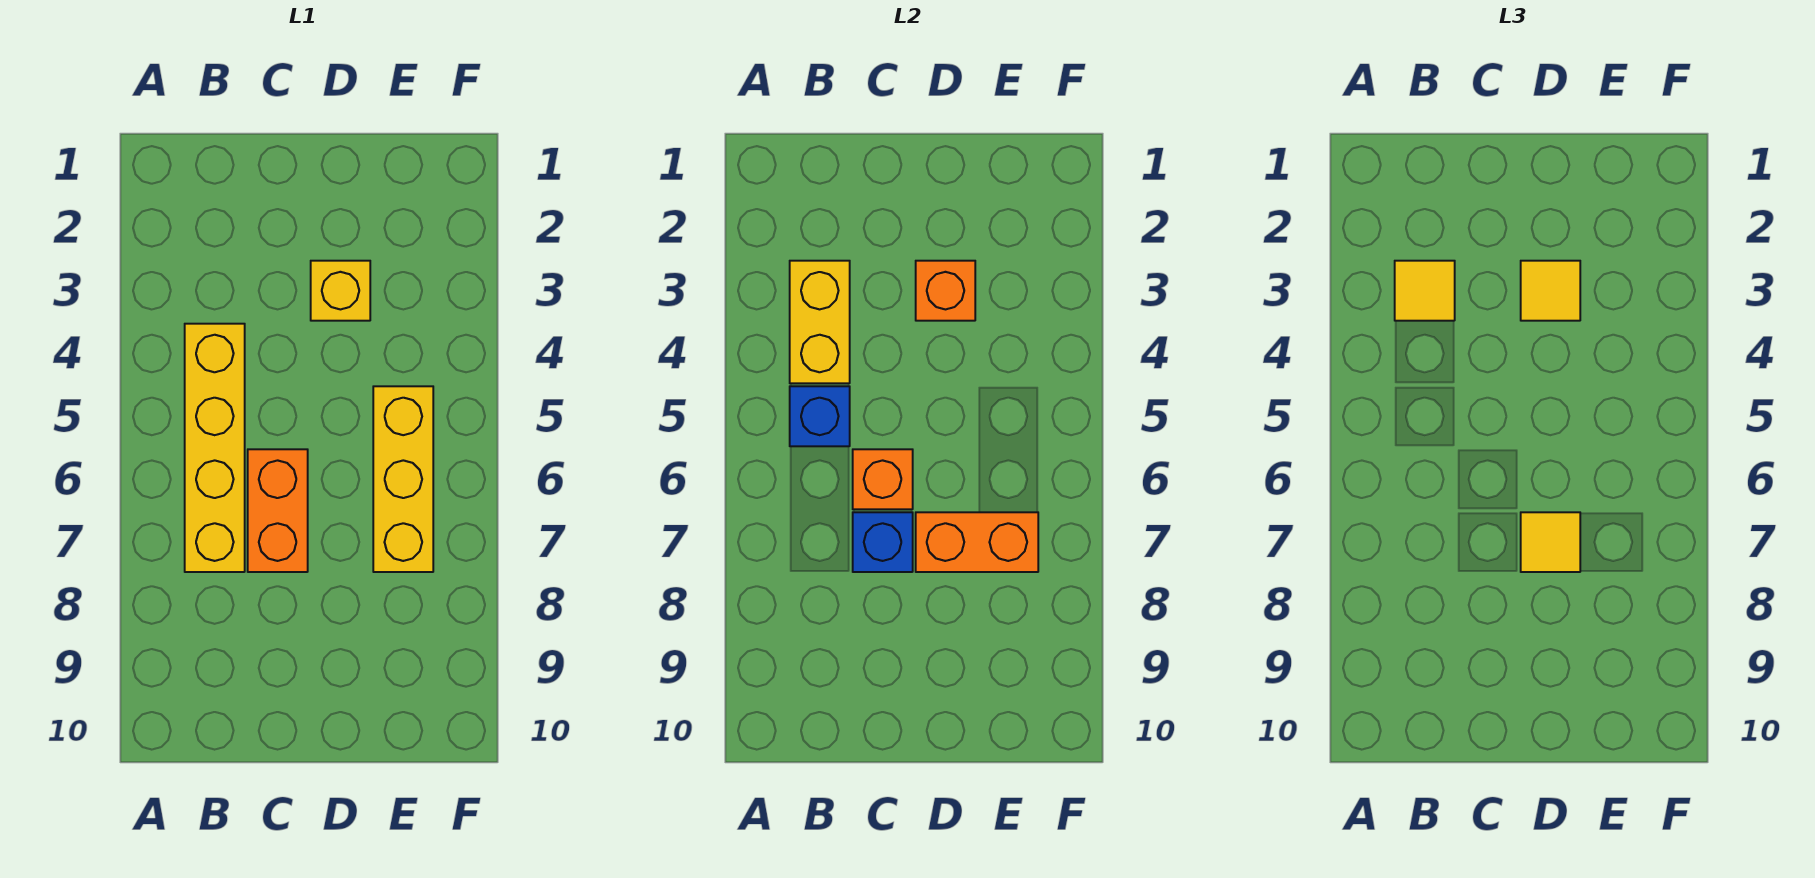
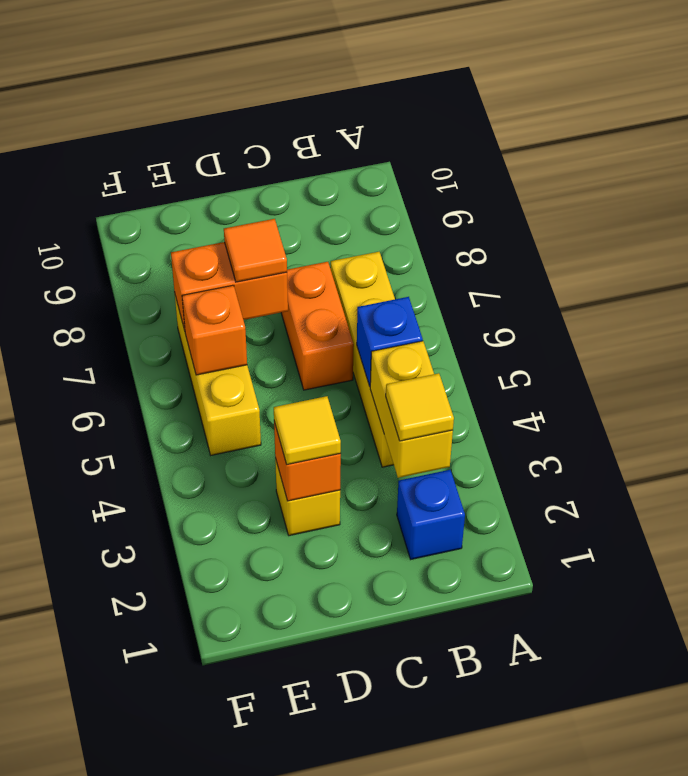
orange 1x1 brick [853,449,913,509] -> orange 1x1 brick moved to [182,285,247,375]
blue 1x1 brick [853,512,913,572] -> blue 1x1 brick moved to [397,470,465,559]
yellow 1x1 tile [1521,512,1580,572] -> orange 1x1 tile [224,219,287,282]

